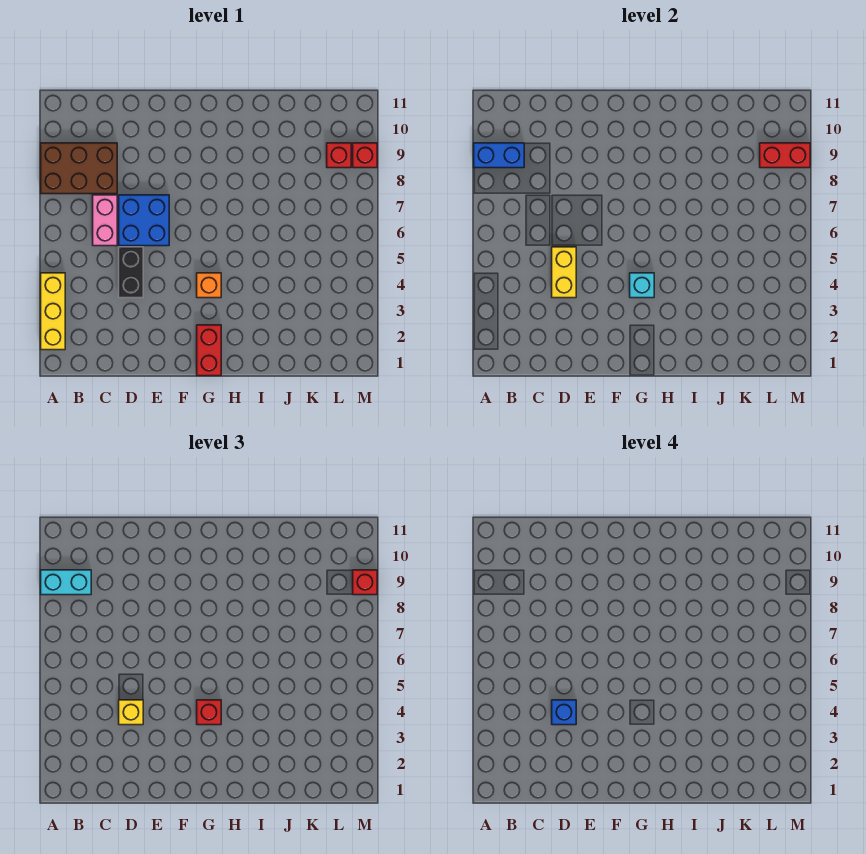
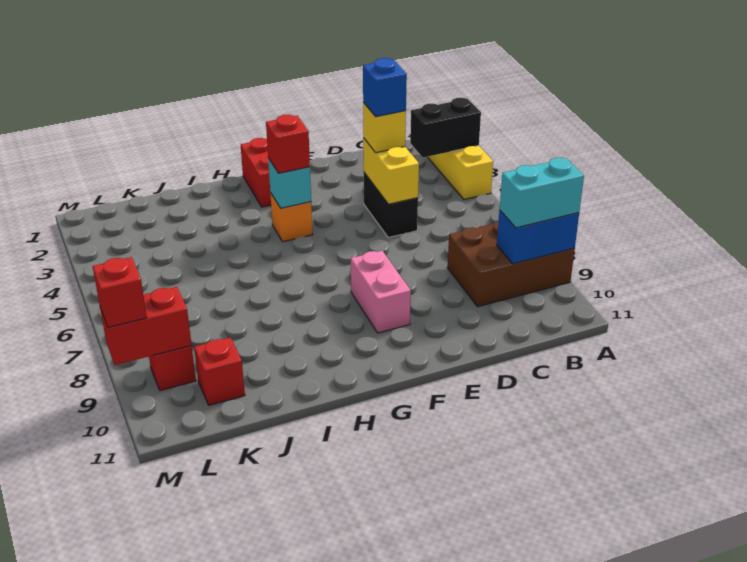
none -> black 1x2 brick [410,98,481,158]
pink 1x2 brick [93,195,117,246] -> pink 1x2 brick moved to [351,251,411,333]
blue 2x2 brick [119,195,169,246] -> none
red 1x1 brick [353,143,377,168] -> red 1x1 brick moved to [194,338,245,405]

